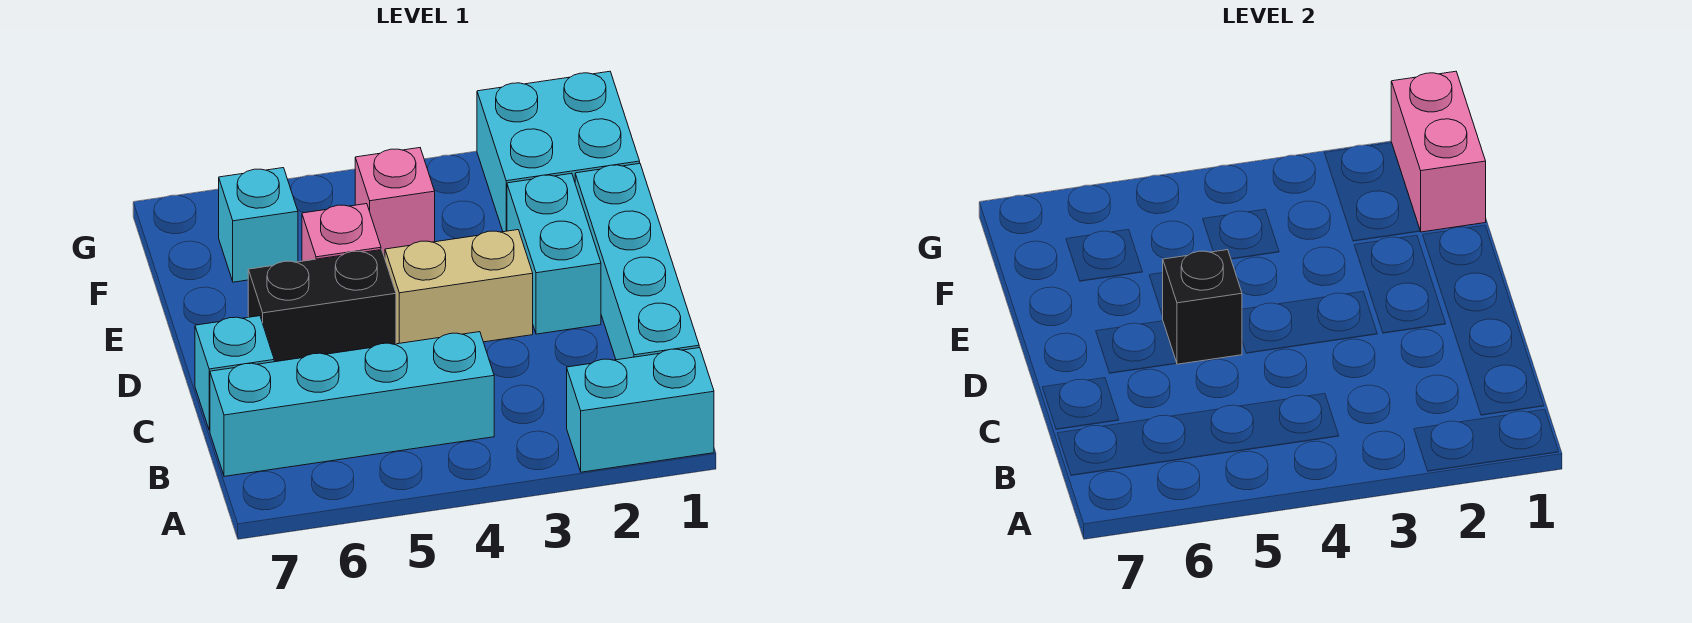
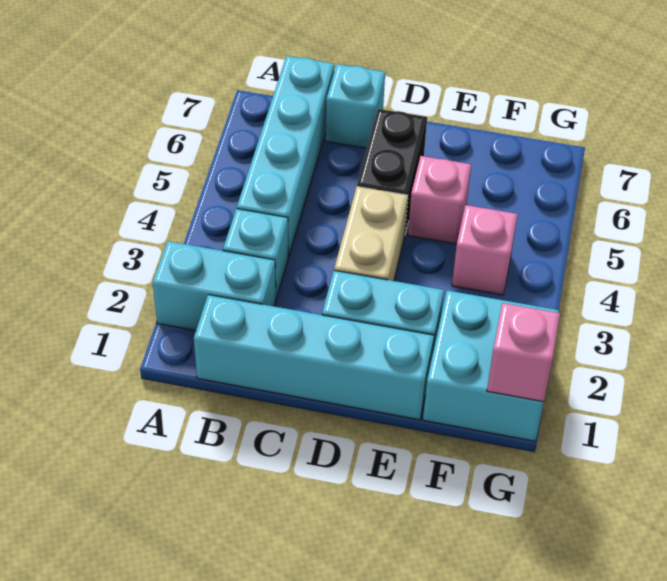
cyan 1x2 brick [567,348,714,472] -> cyan 1x2 brick turned to [153,241,276,331]
black 1x1 brick [1162,250,1242,364] -> none
pink 1x2 brick [1391,71,1486,232] -> pink 1x1 brick [487,303,560,402]
cyan 1x1 brick [219,168,298,282] -> cyan 1x1 brick moved to [223,209,288,299]

